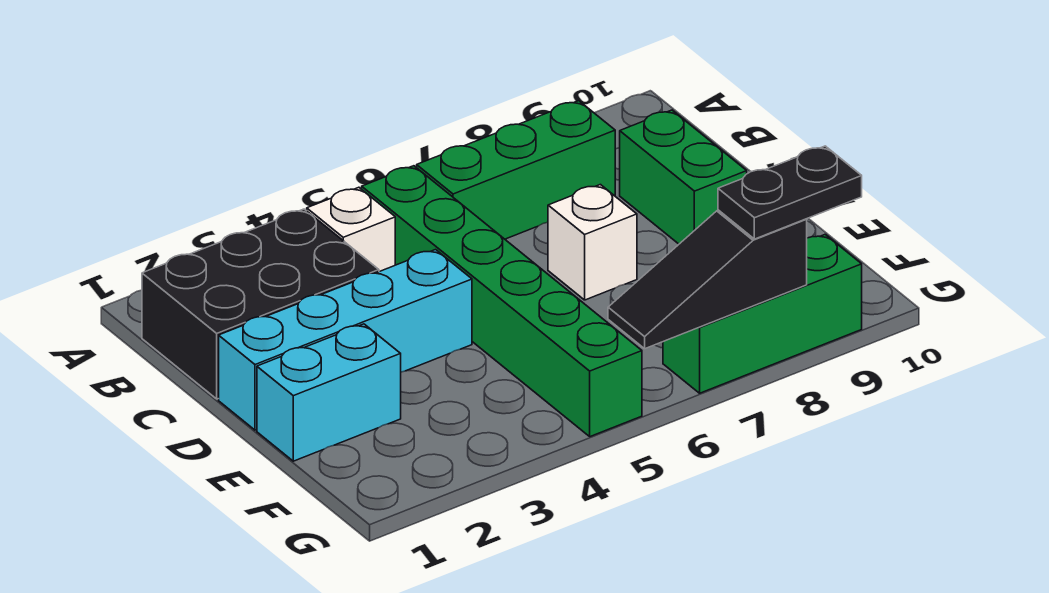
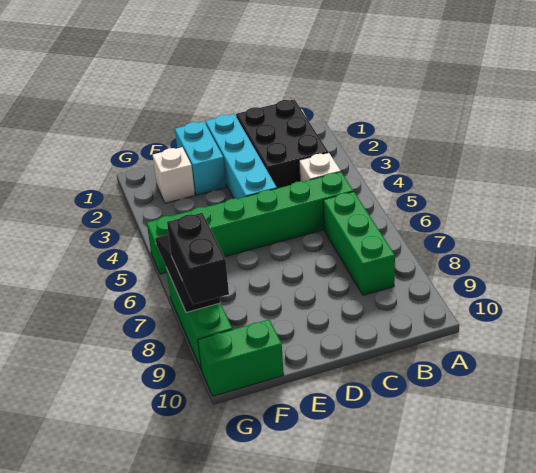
green 1x2 brick [620,110,747,244] -> green 1x2 brick moved to [198,319,284,396]
white 1x1 brick [548,185,637,300] -> white 1x1 brick moved to [153,147,195,203]
black 1x2 plate [718,146,862,239] -> black 1x2 brick [167,213,229,304]

